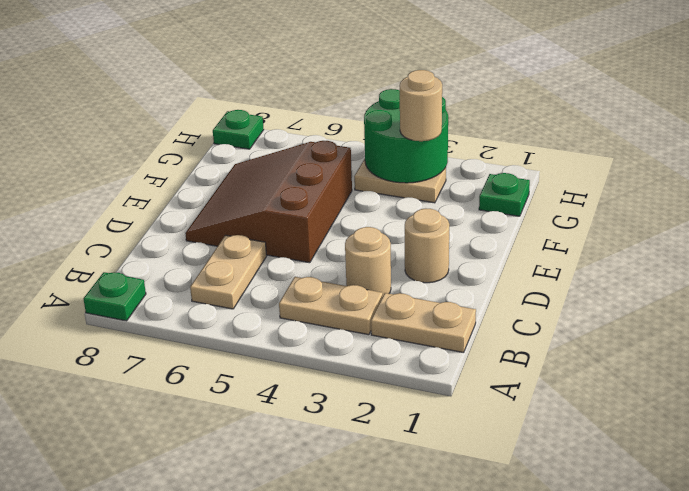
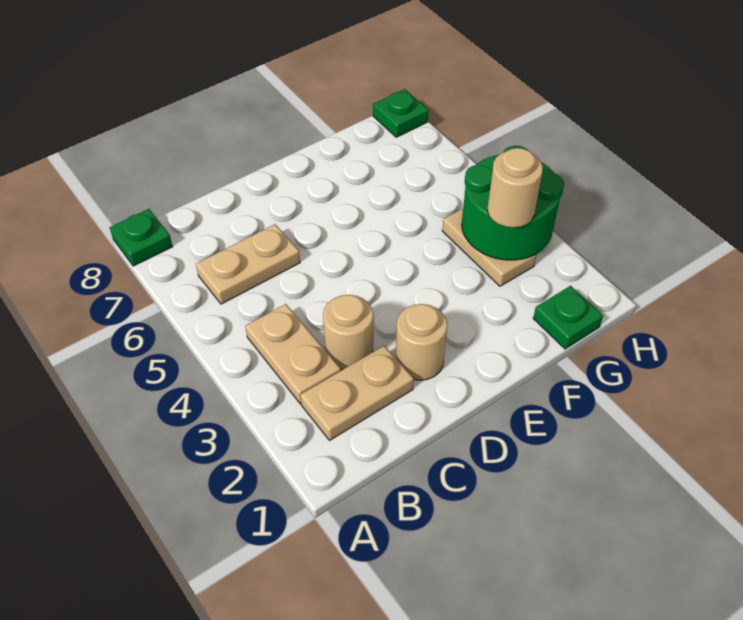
tan 1x2 plate [371,293,476,353] -> tan 1x2 plate turned to [300,346,414,441]
brown 3x3 slope [185,141,352,263] -> none

